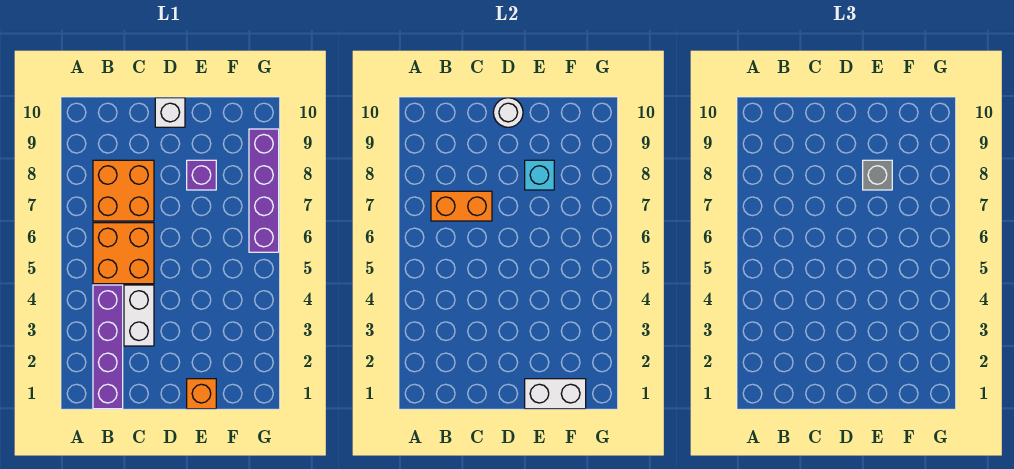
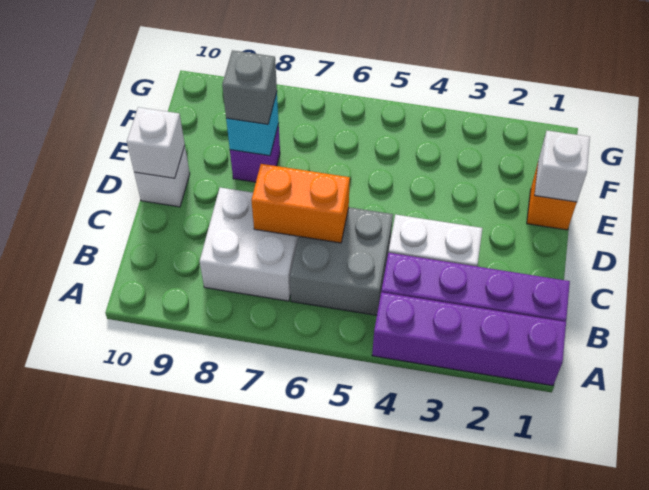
orange 2x2 brick [93,223,154,284] -> grey 2x2 brick [290,207,393,315]
orange 2x2 brick [93,160,154,221] -> white 2x2 brick [200,188,299,301]
orange 1x2 brick [431,191,492,221] -> orange 1x2 brick turned to [251,164,350,243]
white 1x1 round brick [493,98,523,127] -> white 1x1 brick [127,107,185,178]
white 1x2 brick [525,379,586,409] -> white 1x1 brick [534,131,590,202]
purple 1x4 brick [249,129,279,252] -> purple 1x4 brick moved to [372,292,566,386]

